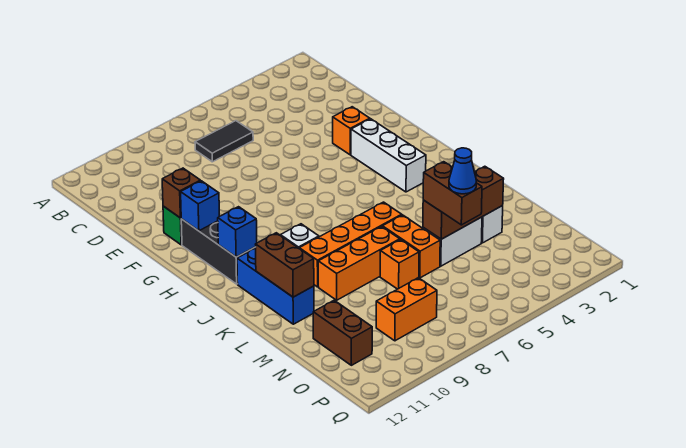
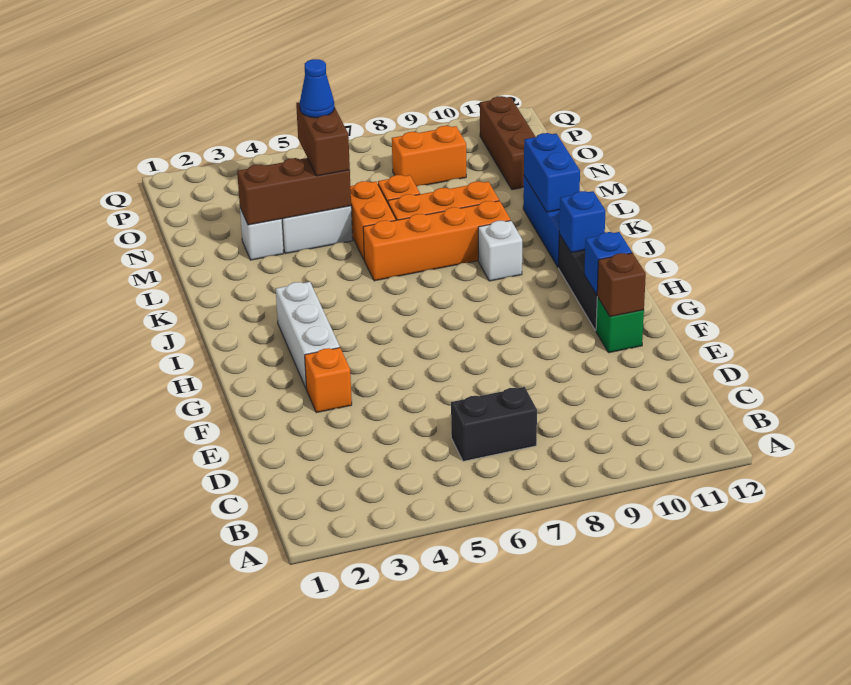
black 1x2 tile [195,121,253,162] -> black 1x2 brick [451,387,537,461]
brown 1x2 brick [256,233,314,297] -> blue 1x2 brick [524,133,580,212]
brown 1x2 brick [313,300,372,365] -> brown 1x3 brick [480,96,535,190]

